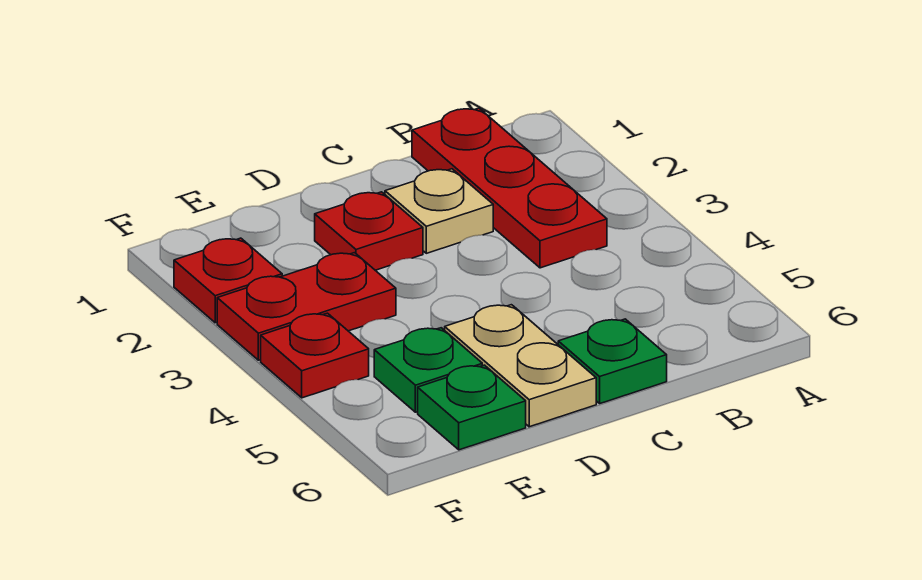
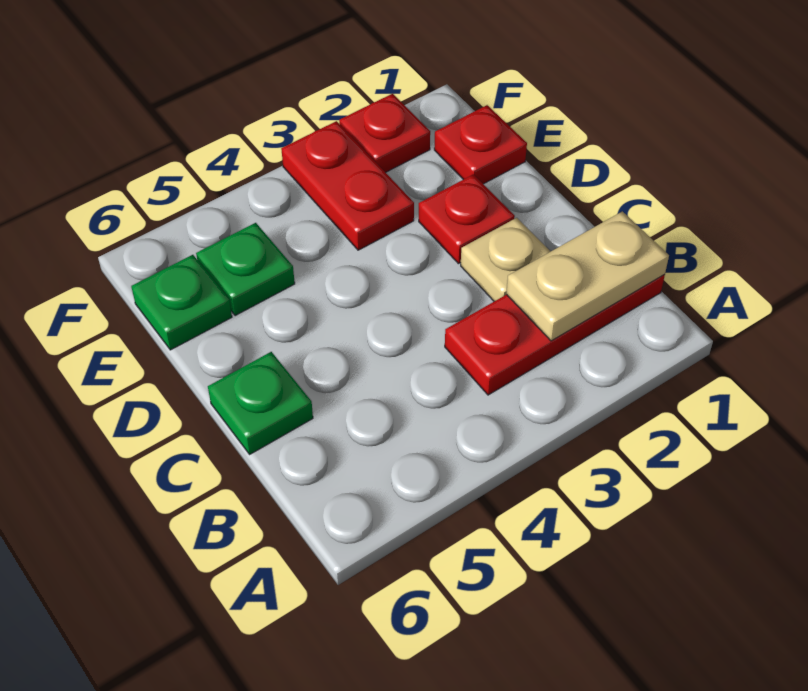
tan 1x2 plate [445,305,596,427] -> tan 1x2 plate moved to [506,211,669,341]
red 1x1 plate [261,313,369,398] -> red 1x1 plate moved to [434,105,527,184]

